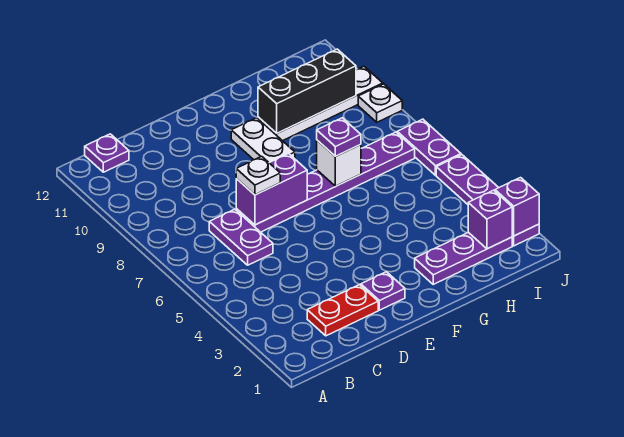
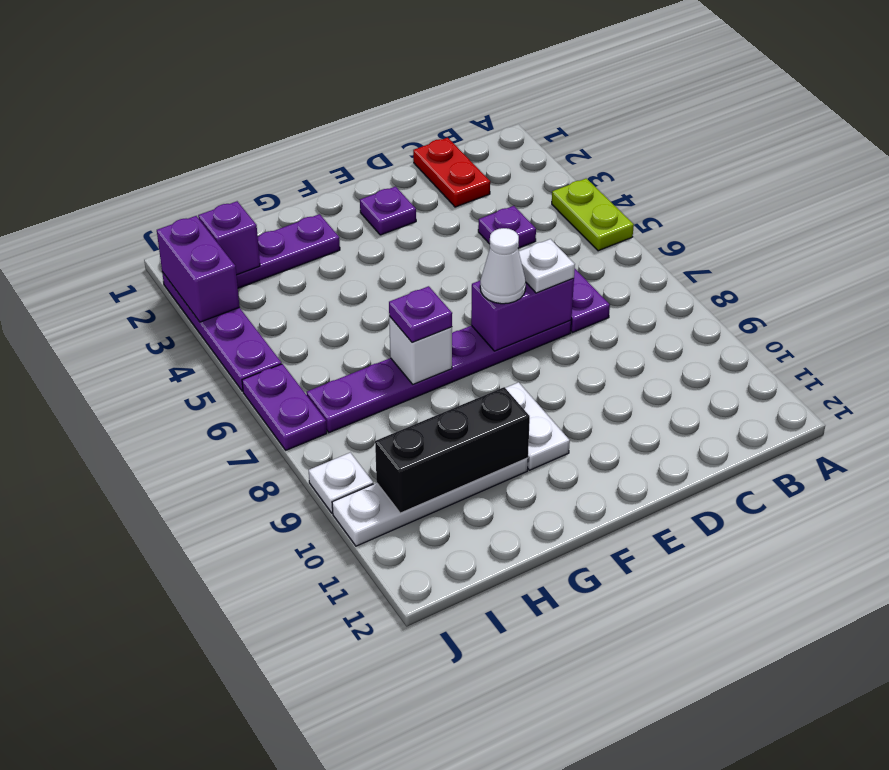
none -> lime 1x2 plate [552,178,634,251]
purple 1x1 plate [85,134,129,172] -> purple 1x1 plate moved to [478,206,536,248]
red 1x2 plate [307,285,378,336] -> red 1x2 plate turned to [413,138,490,207]
none -> white 1x1 cone [480,228,526,304]
purple 1x1 brick [495,178,539,236] -> purple 1x2 brick [157,216,240,322]

